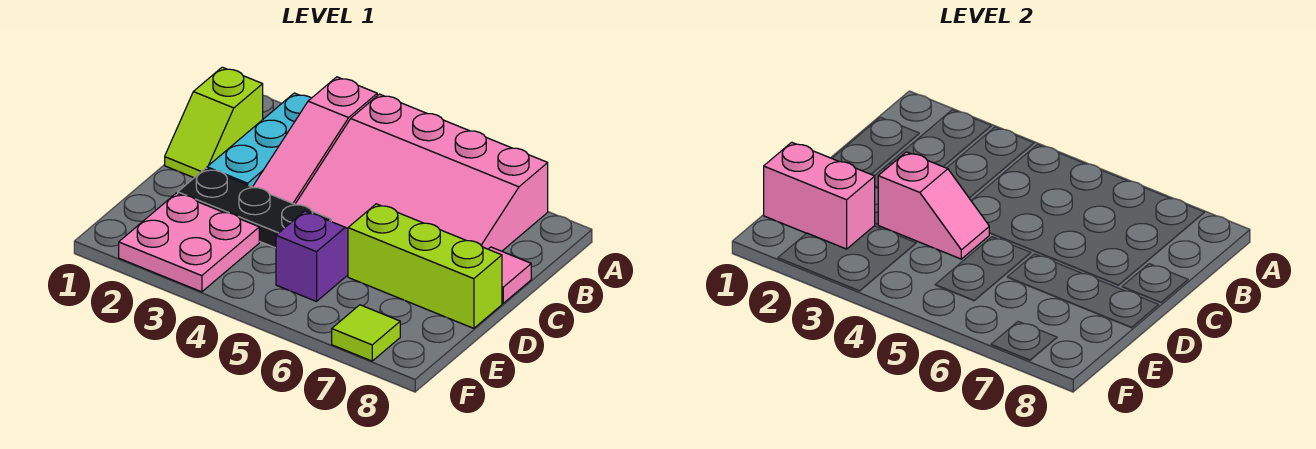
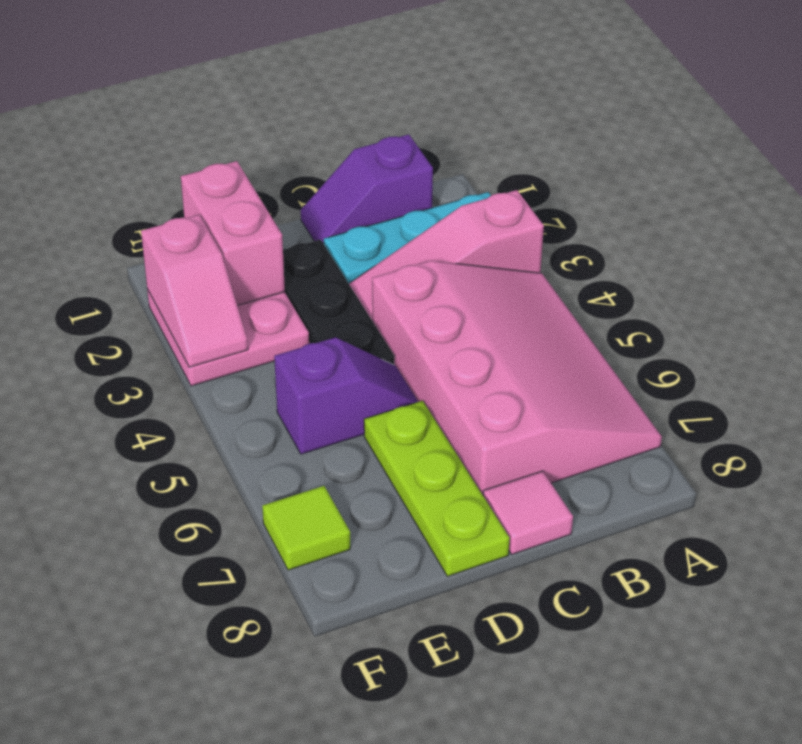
pink 3x4 slope [295,94,548,251] -> pink 3x4 slope turned to [372,261,662,495]
lime 1x2 slope [165,67,263,178] -> purple 1x2 slope [301,134,433,244]
pink 1x2 slope [878,152,989,259] -> pink 1x2 slope moved to [141,215,248,367]
lime 1x3 brick [348,204,502,328] -> lime 1x3 plate [364,401,510,576]

